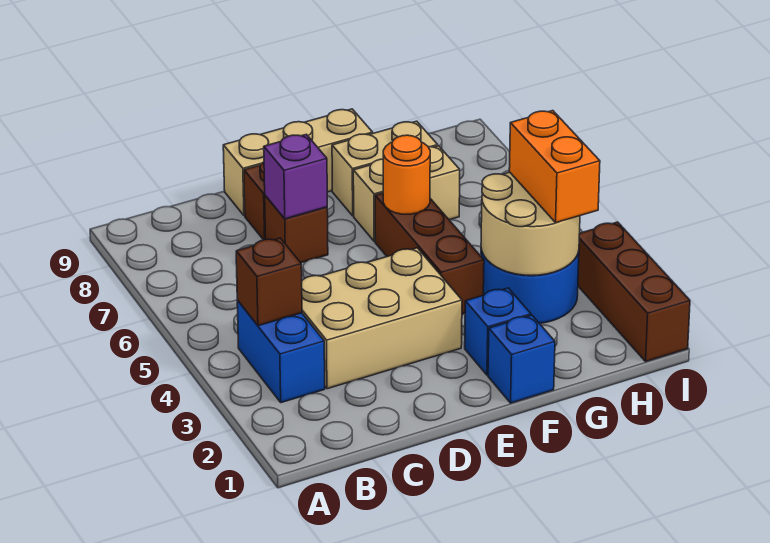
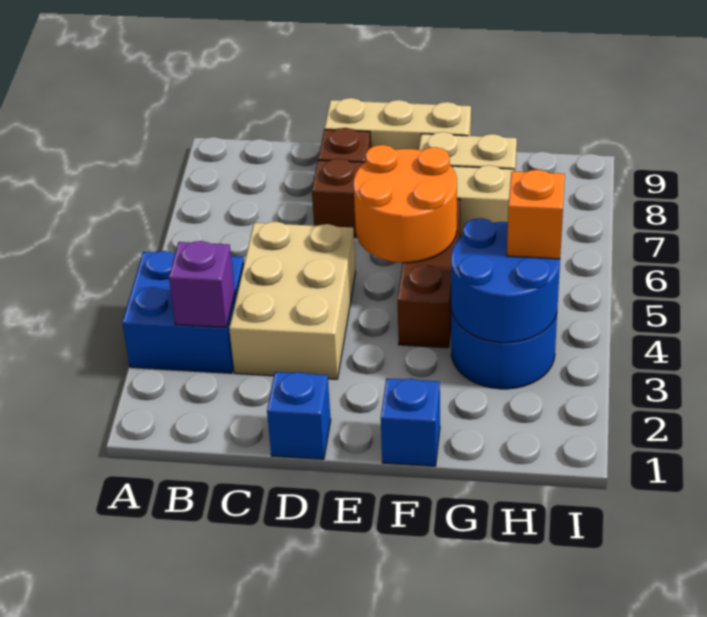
blue 1x2 brick [237,301,325,403] -> blue 2x2 brick [122,251,244,373]
brown 1x1 brick [236,238,302,326] -> none
tan 2x3 brick [302,248,462,389] -> tan 2x3 brick turned to [229,222,356,379]
purple 1x1 brick [264,134,327,219] -> purple 1x1 brick moved to [169,241,235,327]
blue 1x1 brick [465,288,531,375] -> blue 1x1 brick moved to [267,372,331,459]
orange 1x1 round brick [383,135,430,214] -> orange 2x2 round brick [354,145,457,263]
tan 2x2 round brick [481,172,580,275] -> blue 2x2 round brick [451,218,560,343]
orange 1x2 brick [509,111,600,223] -> orange 1x1 brick [507,170,565,259]
brown 1x3 brick [578,222,690,361] -> none

